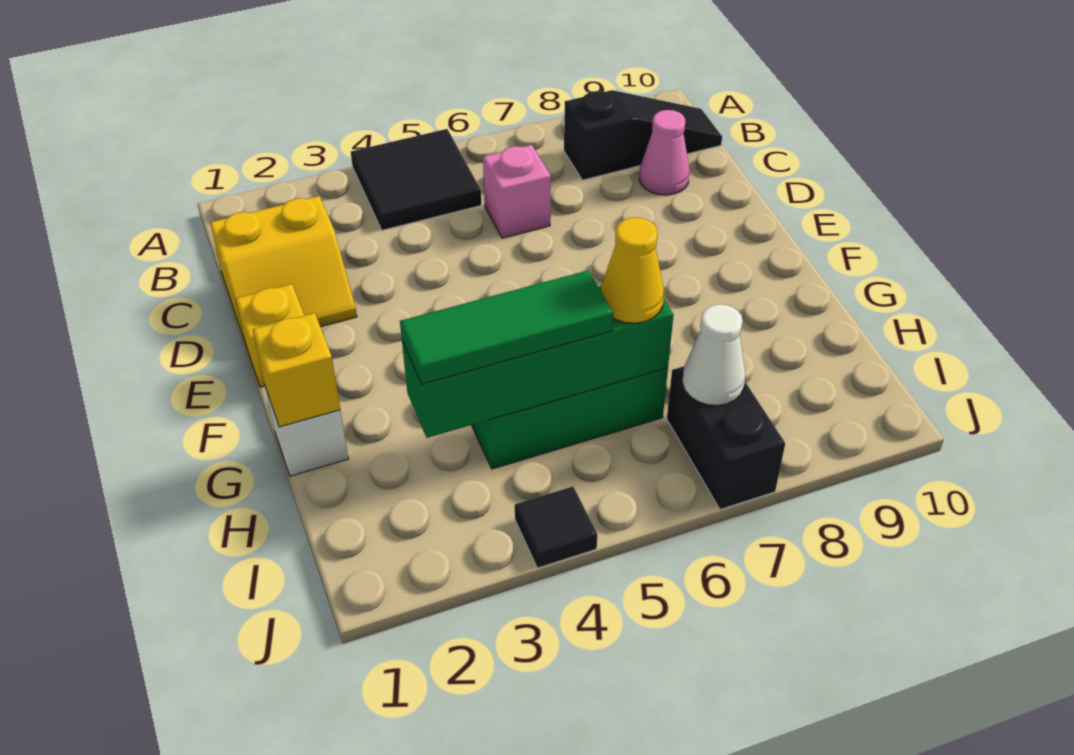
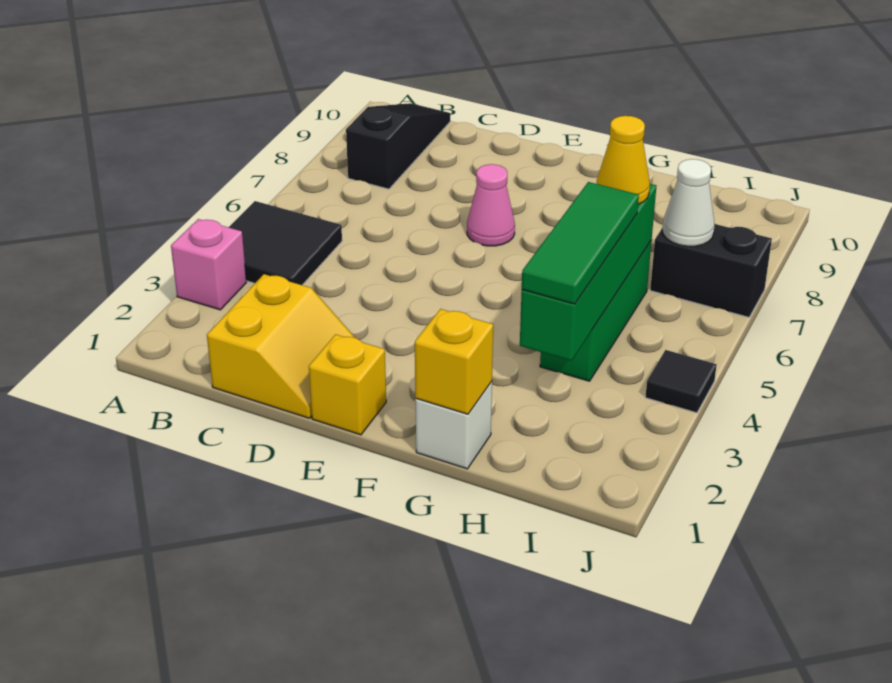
pink 1x1 brick [483,145,551,238] -> pink 1x1 brick moved to [171,219,246,310]
pink 1x1 cone [639,110,689,195] -> pink 1x1 cone moved to [467,164,515,246]

